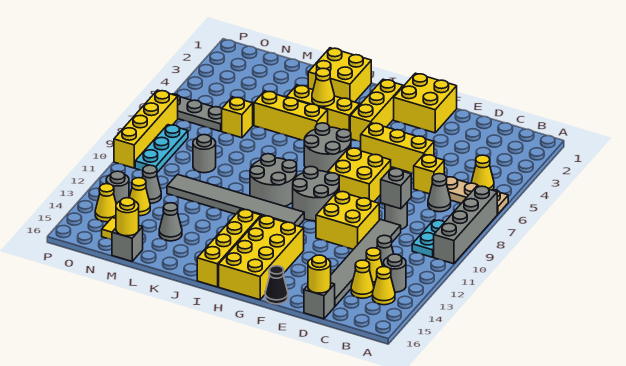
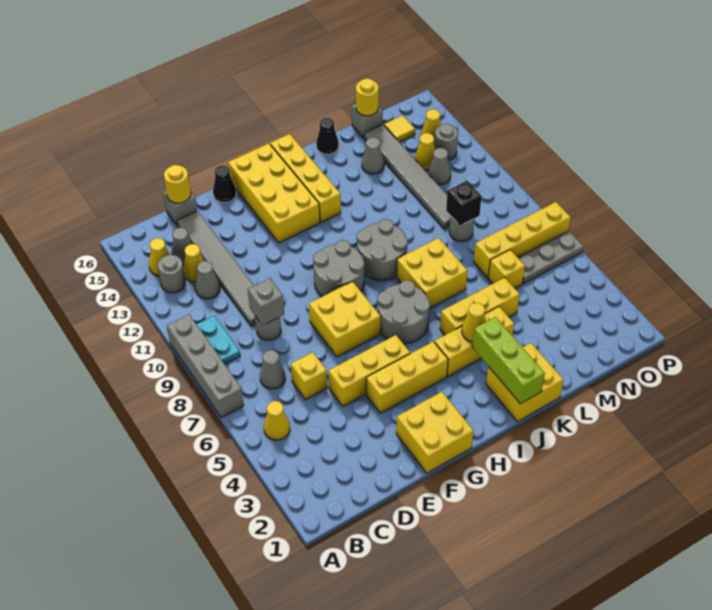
tan 1x3 plate [446,177,508,214] -> none
yellow 1x1 cone [351,260,374,298] -> grey 1x1 cone [171,228,192,265]
yellow 2x2 brick [316,191,379,249] -> yellow 2x2 brick moved to [397,238,468,308]
yellow 1x3 brick [350,79,403,142] -> yellow 1x3 brick turned to [366,342,448,413]
grey 1x6 tile [167,174,304,226] -> grey 1x6 tile turned to [364,125,451,229]
none -> lime 1x3 brick [472,317,545,404]
none -> black 1x1 cone [316,118,339,154]
none -> black 1x1 brick [446,181,482,225]
cyan 1x3 plate [135,125,188,172] -> none
yellow 1x4 brick [114,90,178,168] -> yellow 1x4 brick turned to [474,202,571,278]

